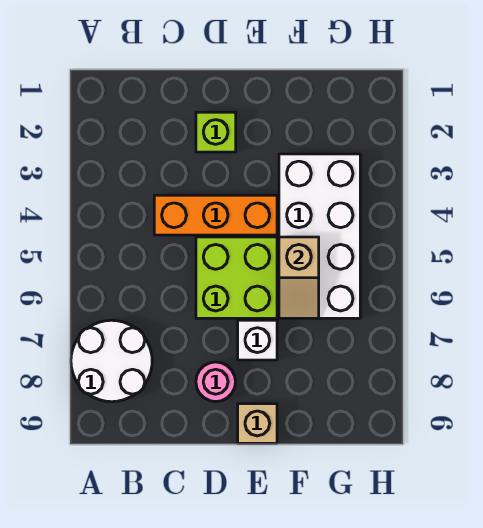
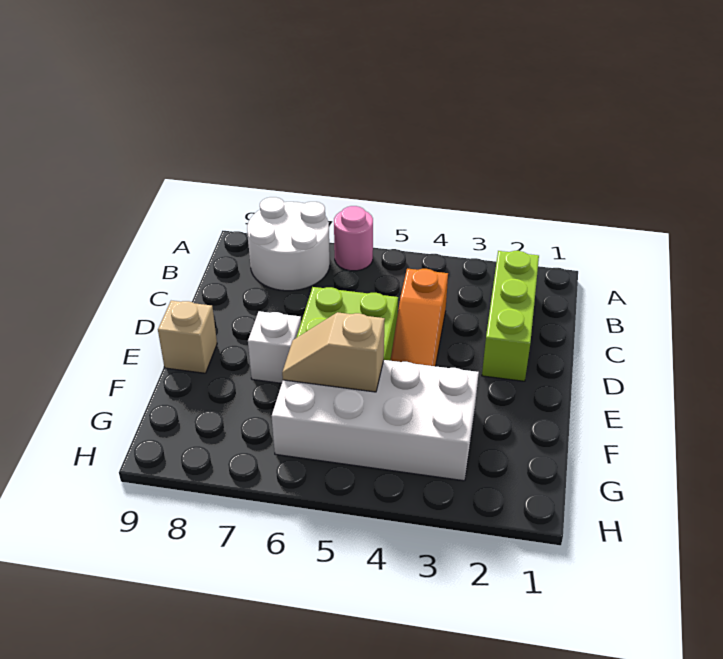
orange 1x3 brick [154,195,277,235] -> orange 1x3 slope [390,269,448,366]
lime 1x1 brick [196,112,236,152] -> lime 1x3 brick [482,251,539,381]
pink 1x1 round brick [196,362,235,402] -> pink 1x1 round brick moved to [334,206,373,271]

